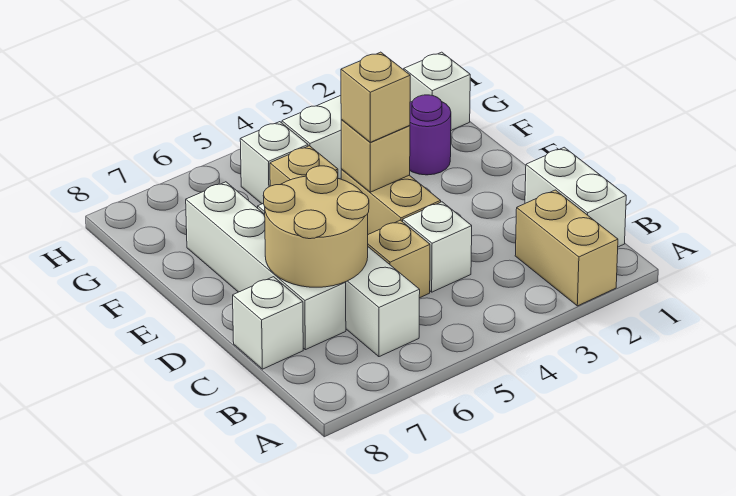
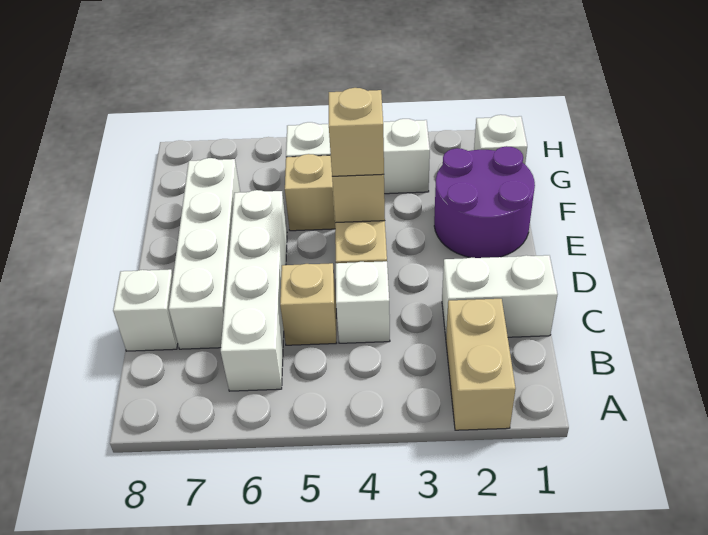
white 1x2 brick [525,147,626,247] -> white 1x2 brick turned to [442,255,558,337]
tan 2x2 round brick [263,166,369,287] -> none
purple 1x1 round brick [410,95,451,175] -> purple 2x2 round brick [434,146,535,258]

